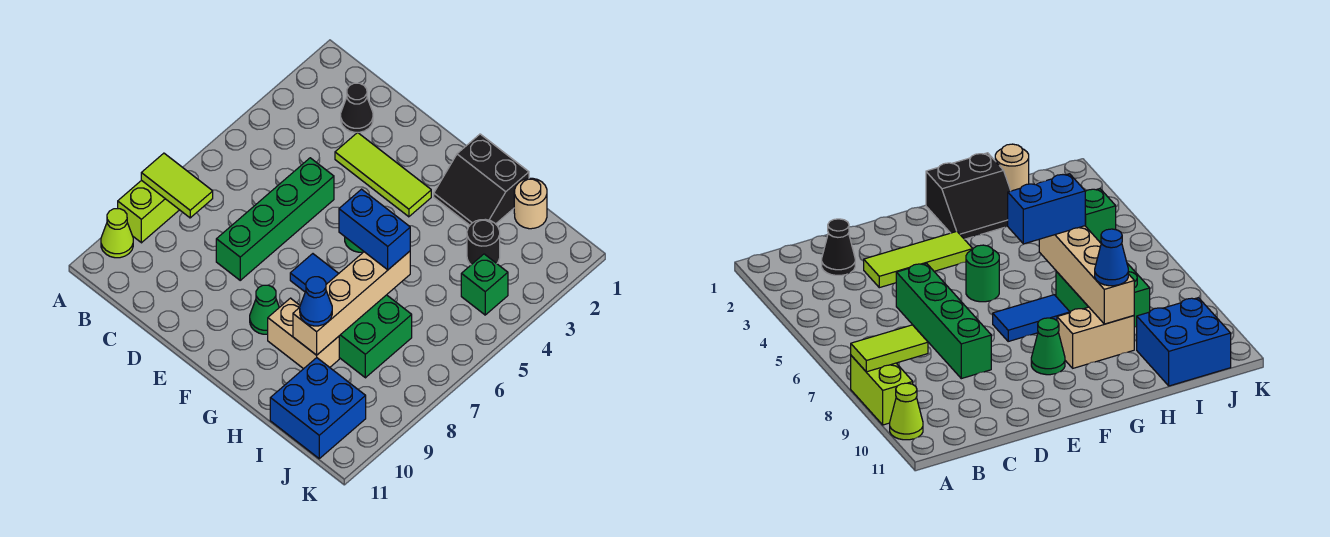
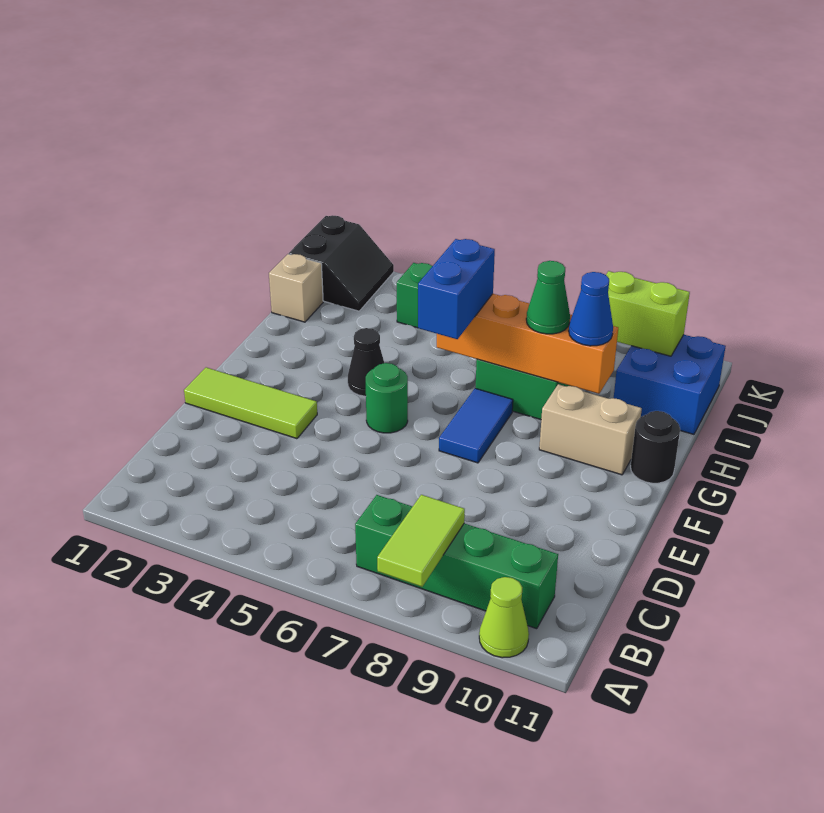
lime 1x2 brick [118,180,179,243] -> lime 1x2 brick moved to [606,271,690,356]
black 1x1 cone [341,83,373,132] -> black 1x1 cone moved to [348,328,384,396]
lime 1x3 tile [335,132,431,217] -> lime 1x3 tile turned to [184,367,317,439]
green 1x4 brick [216,158,334,280] -> green 1x4 brick moved to [355,495,558,629]
green 1x1 cone [250,285,279,334] -> green 1x1 cone moved to [526,261,570,334]
black 2x2 slope [434,134,529,225] -> black 2x2 slope moved to [289,215,394,311]
tan 1x2 brick [268,298,339,369] -> tan 1x2 brick turned to [539,384,642,475]
tan 1x4 brick [293,251,410,355] -> orange 1x4 brick [437,294,618,394]
tan 1x1 round brick [514,178,547,229] -> tan 1x1 brick [269,254,323,322]
black 1x1 round brick [467,219,500,265] -> black 1x1 round brick moved to [631,411,680,483]

